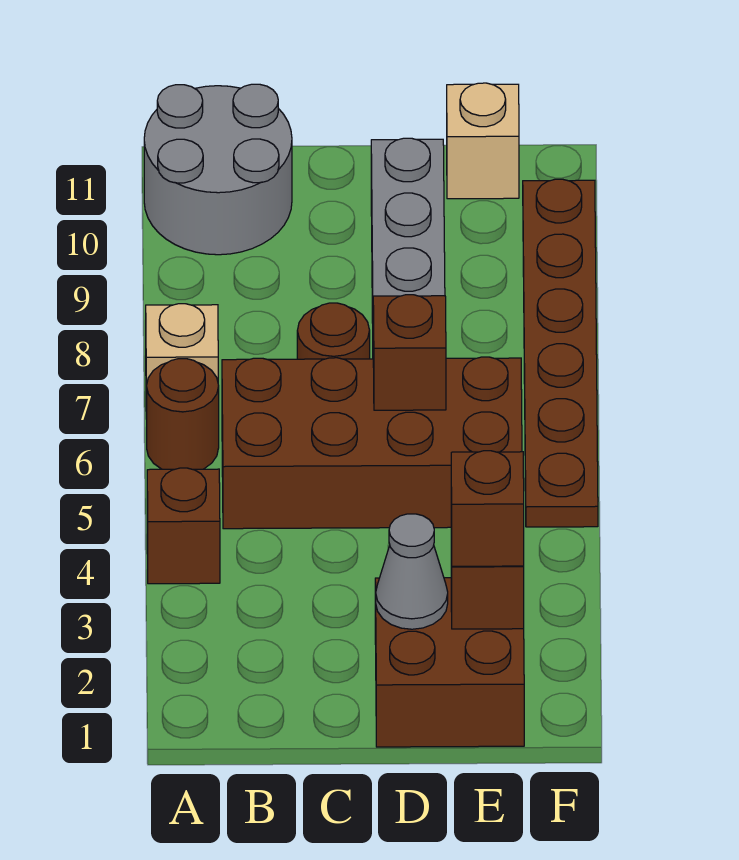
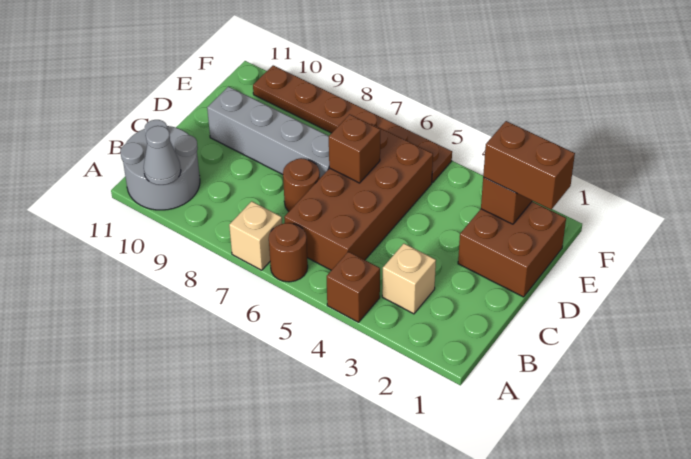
grey 1x1 cone [376,514,448,629] -> grey 1x1 cone moved to [144,126,181,185]
brown 1x1 brick [451,451,524,566] -> brown 1x2 brick [483,121,575,209]
tan 1x1 brick [447,83,519,199] -> tan 1x1 brick moved to [382,244,436,314]

